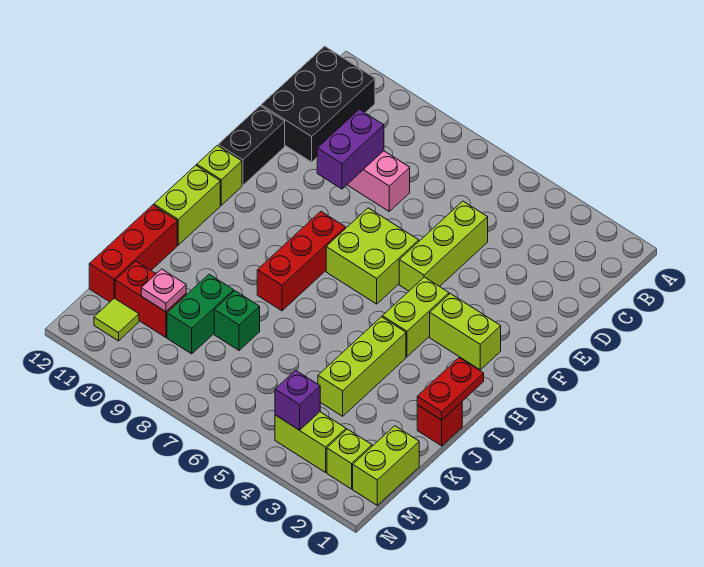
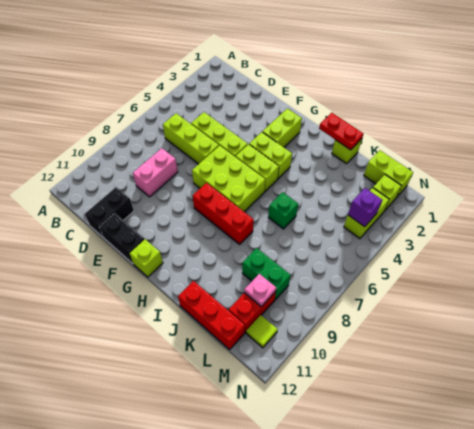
black 2x3 brick [261,46,375,162] -> black 1x2 brick [85,187,134,238]
purple 1x2 brick [317,109,384,189] -> none
lime 2x2 brick [326,208,419,304] -> lime 2x3 brick [192,146,265,212]
lime 1x2 brick [154,165,220,245] -> lime 1x2 brick moved to [236,144,279,191]
lime 1x3 brick [318,317,406,416] -> lime 1x3 brick moved to [163,113,219,164]
red 1x1 brick [417,402,462,446] -> lime 1x1 brick [332,139,362,164]
green 1x1 brick [214,291,260,350] -> green 1x1 brick moved to [268,192,298,229]

